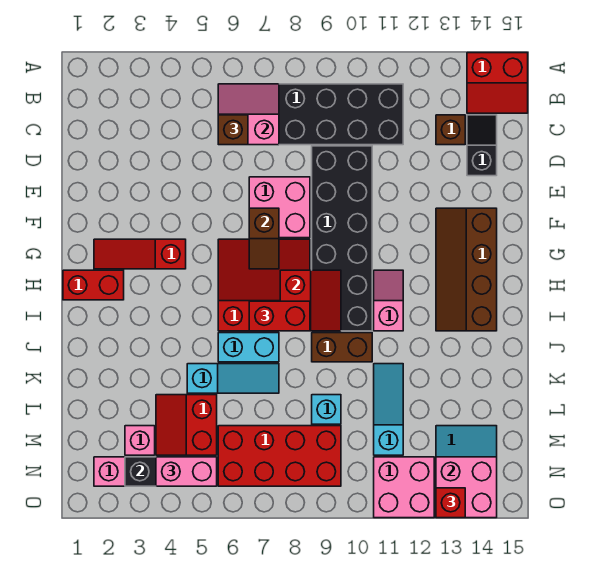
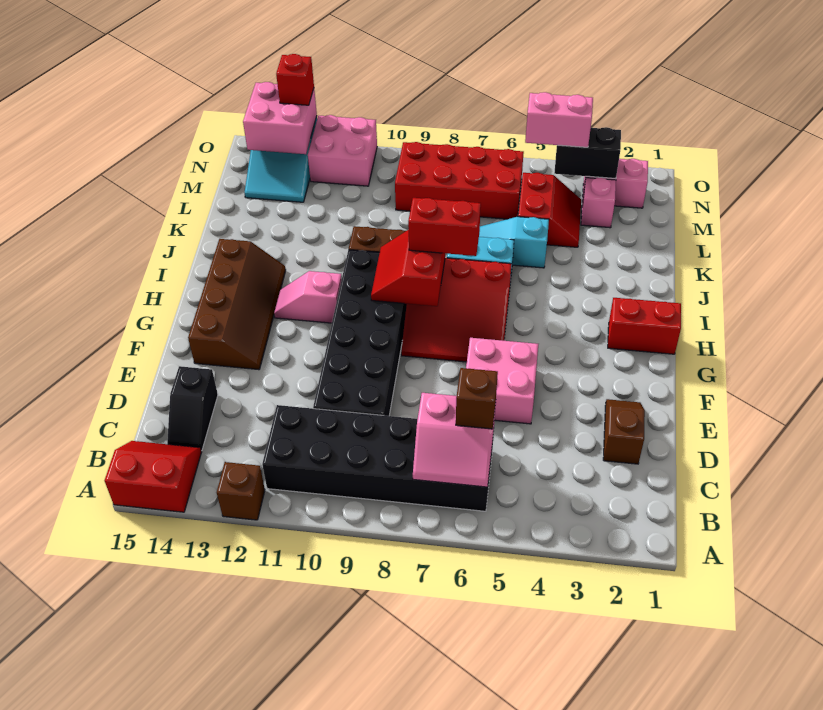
brown 1x1 brick [436,115,465,145] -> brown 1x1 brick moved to [217,462,265,520]
pink 2x2 brick [249,177,310,238] -> pink 2x2 brick moved to [466,338,538,424]
brown 1x2 slope [249,208,279,269] -> brown 1x2 slope moved to [603,399,645,464]
red 1x3 slope [94,239,186,269] -> none
pink 1x2 slope [374,270,403,331] -> pink 1x2 slope turned to [274,271,342,323]
cyan 1x3 slope [374,364,403,455] -> none
cyan 1x1 brick [312,395,341,424] -> none

